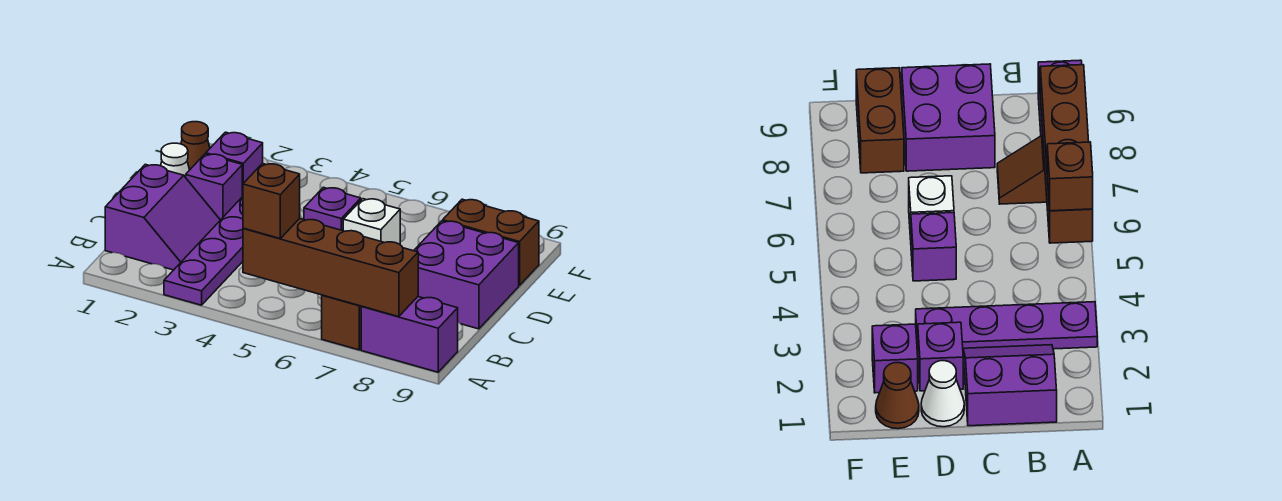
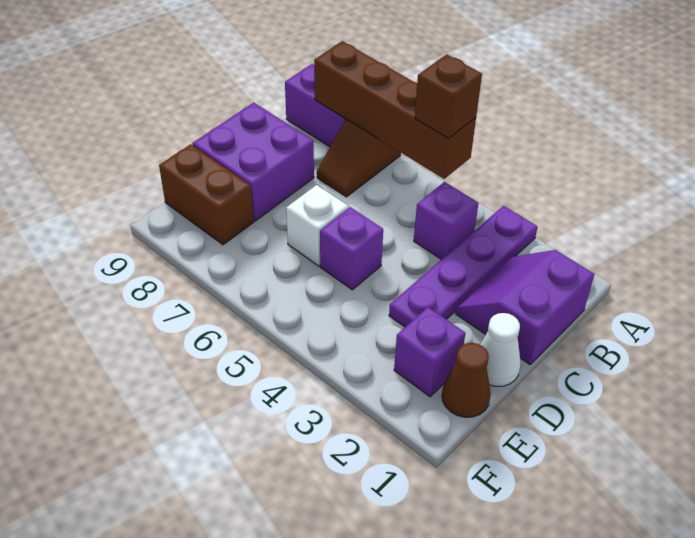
purple 1x1 brick [186,154,242,220] -> purple 1x1 brick moved to [414,182,479,259]

